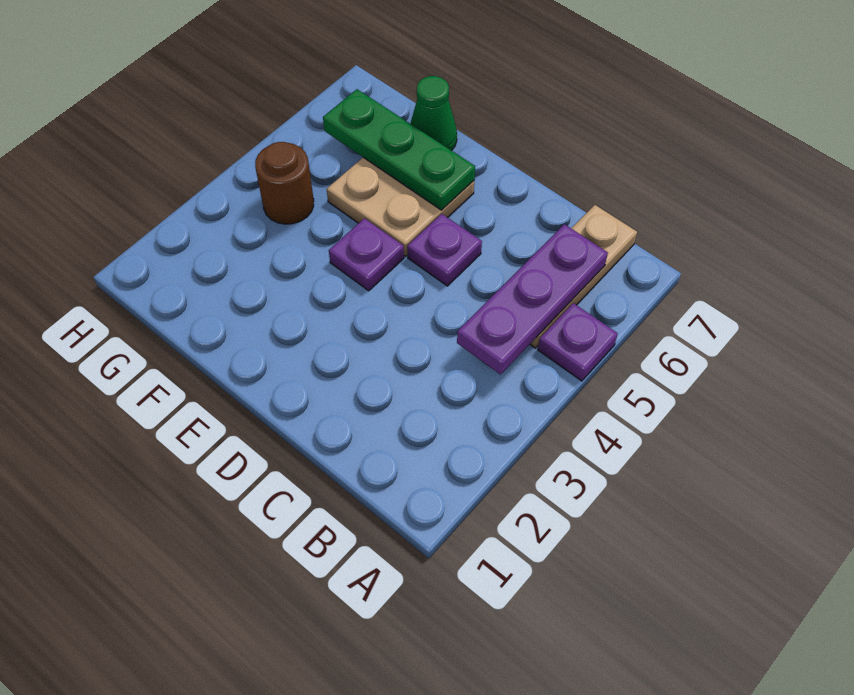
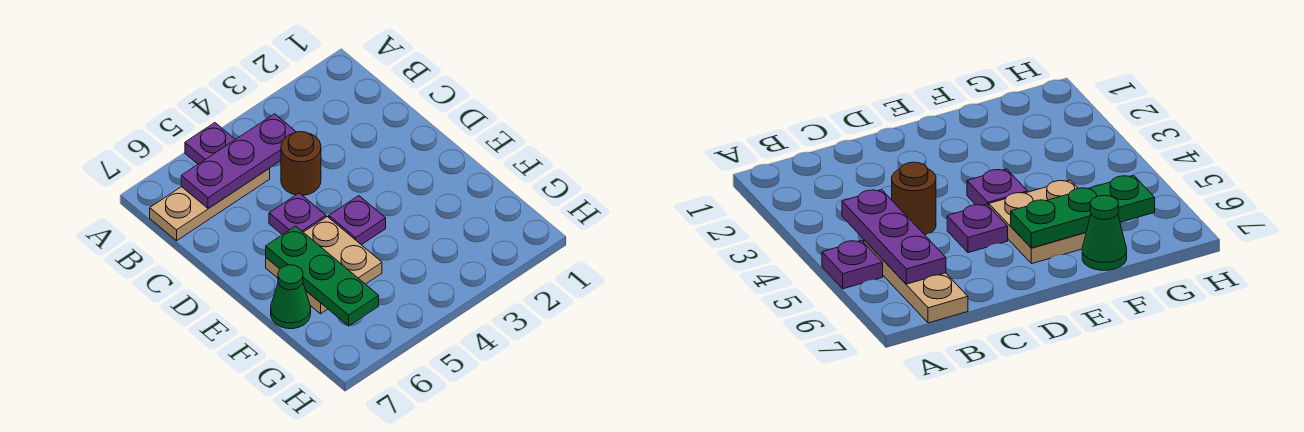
brown 1x1 round brick [255,142,314,224] -> brown 1x1 round brick moved to [281,132,321,195]

